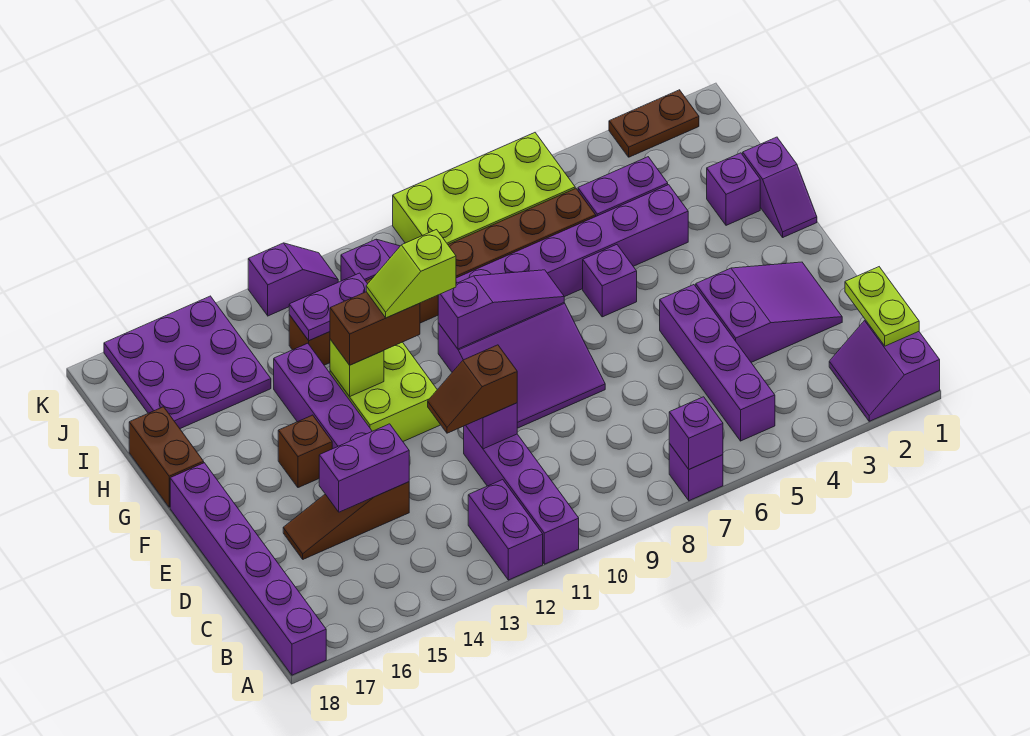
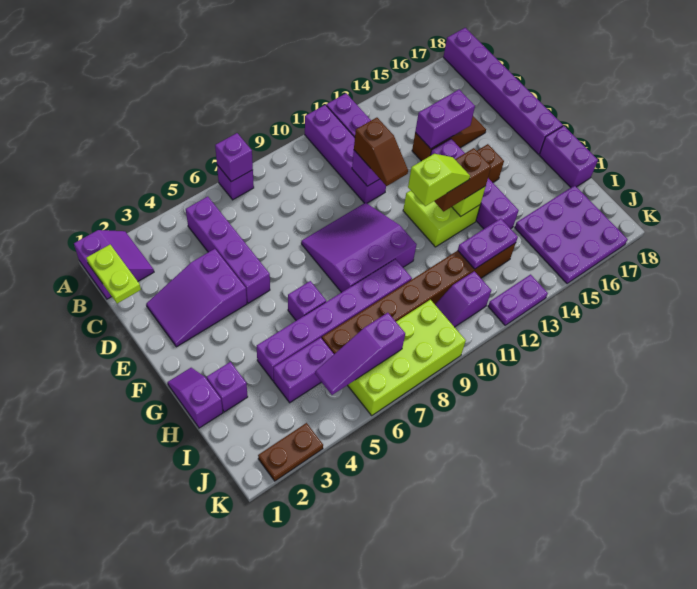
brown 1x2 slope [428,345,517,433] -> brown 1x2 slope turned to [354,118,408,186]
purple 1x3 slope [438,270,564,349] -> purple 1x3 slope moved to [315,313,405,395]
brown 1x2 brick [129,407,204,507] -> purple 1x2 brick [539,126,598,187]
purple 1x2 slope [248,243,338,316] -> purple 1x2 plate [488,275,548,325]

